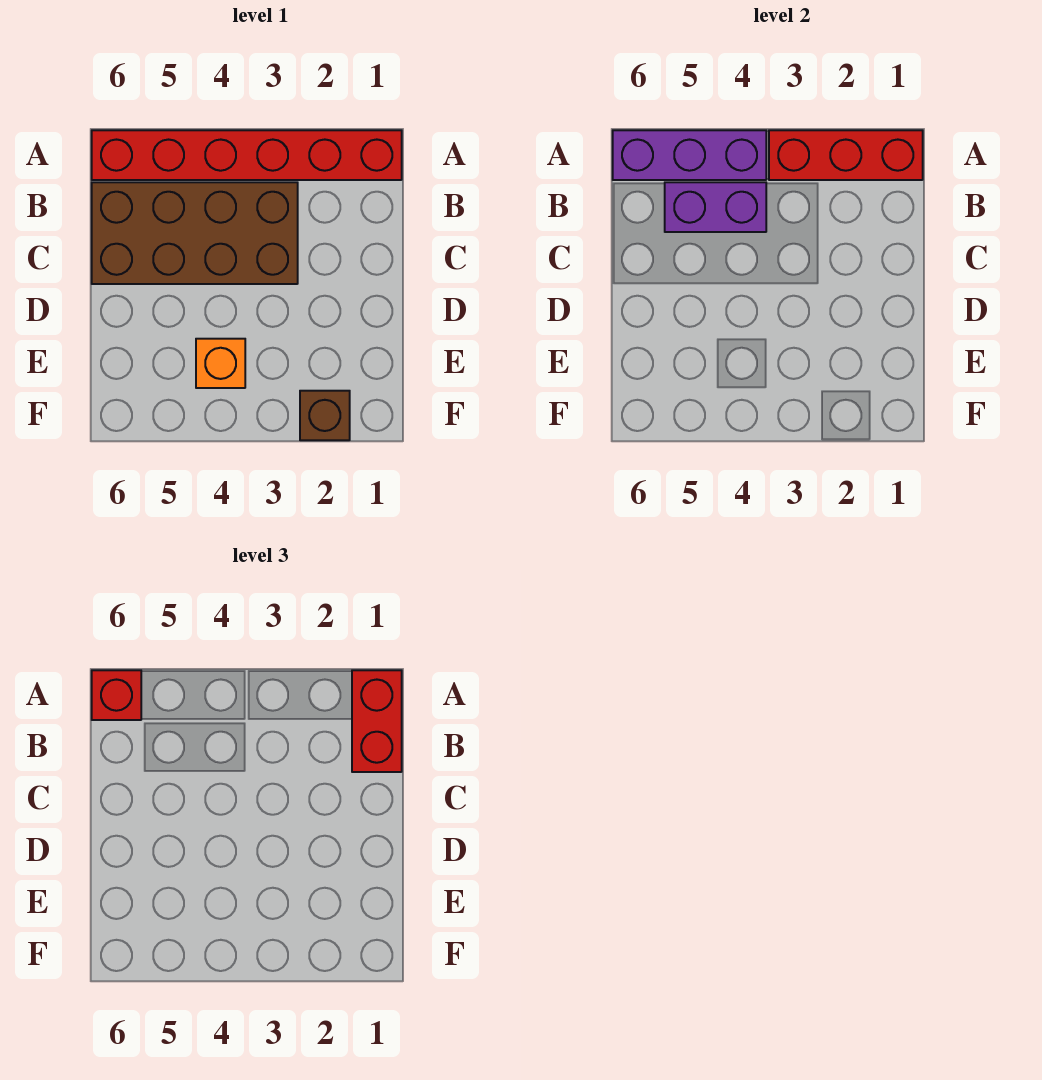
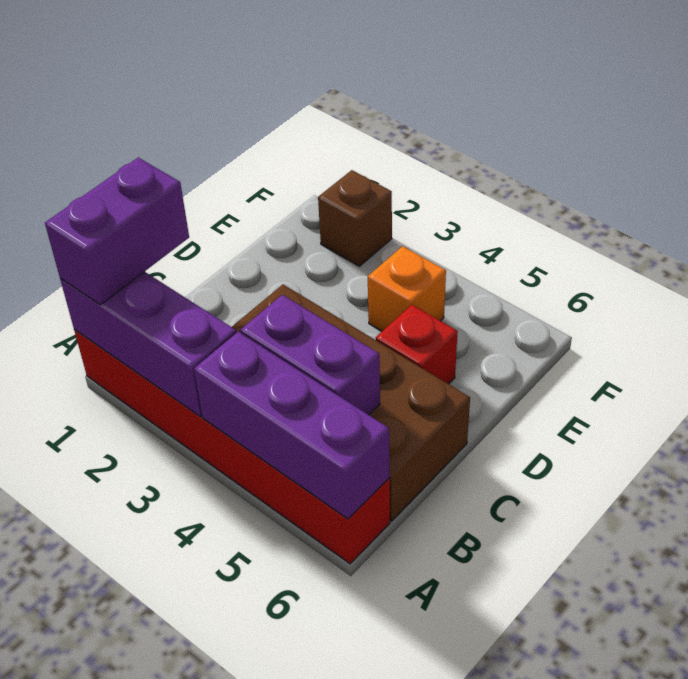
red 1x3 brick [769,130,923,180] -> purple 1x3 brick [60,272,236,417]
red 1x2 brick [352,670,402,772] -> purple 1x2 brick [45,158,189,305]
red 1x1 brick [92,670,141,720] -> red 1x1 brick moved to [376,305,458,384]

